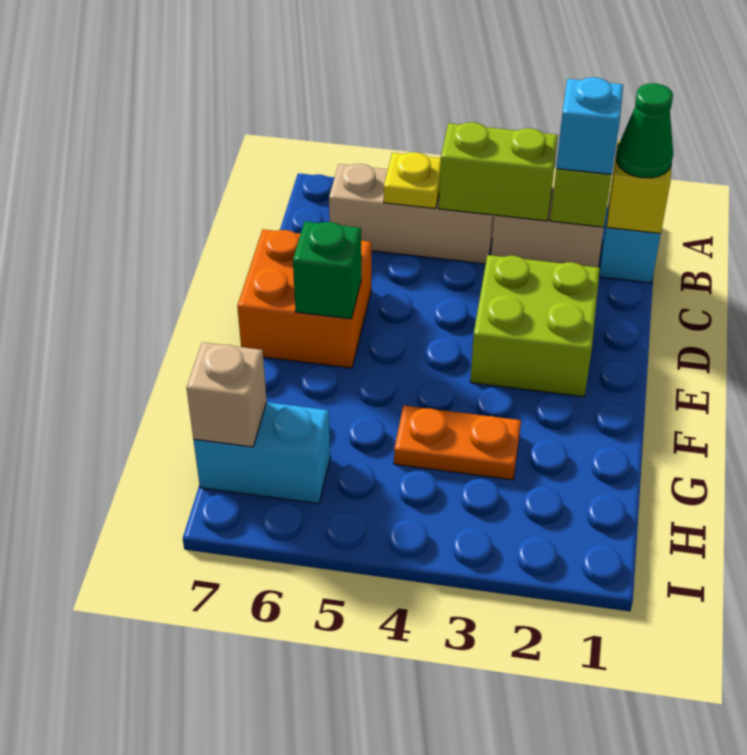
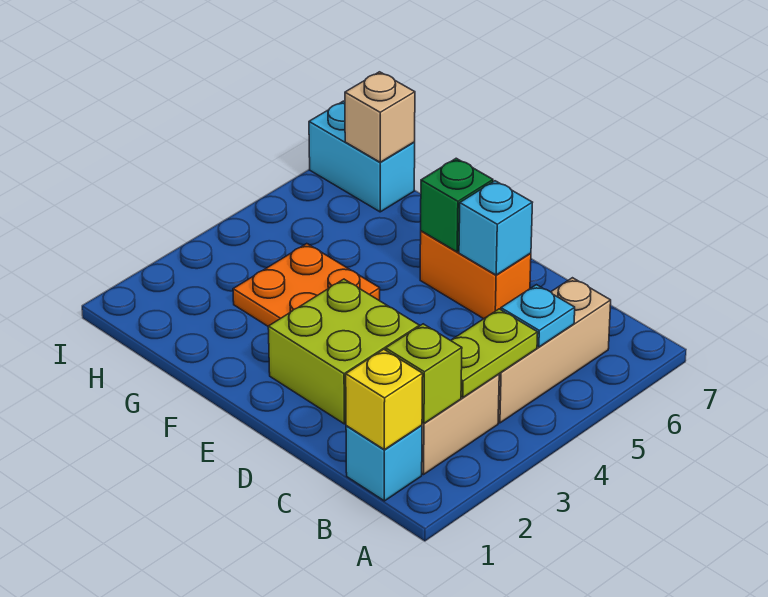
green 1x1 cone [616,83,673,178] -> none
cyan 1x1 brick [556,77,623,174] -> cyan 1x1 brick moved to [459,181,532,275]
lime 1x2 brick [439,122,558,221] -> lime 1x2 plate [451,309,538,398]
yellow 1x1 plate [384,152,441,209] -> cyan 1x1 plate [501,285,575,347]
orange 2x2 brick [237,229,371,368] -> orange 1x2 brick [420,231,531,319]
orange 1x2 plate [394,406,521,480] -> orange 2x2 plate [233,244,380,326]
cyan 1x2 brick [193,402,330,504] -> cyan 1x2 brick turned to [309,101,415,212]

